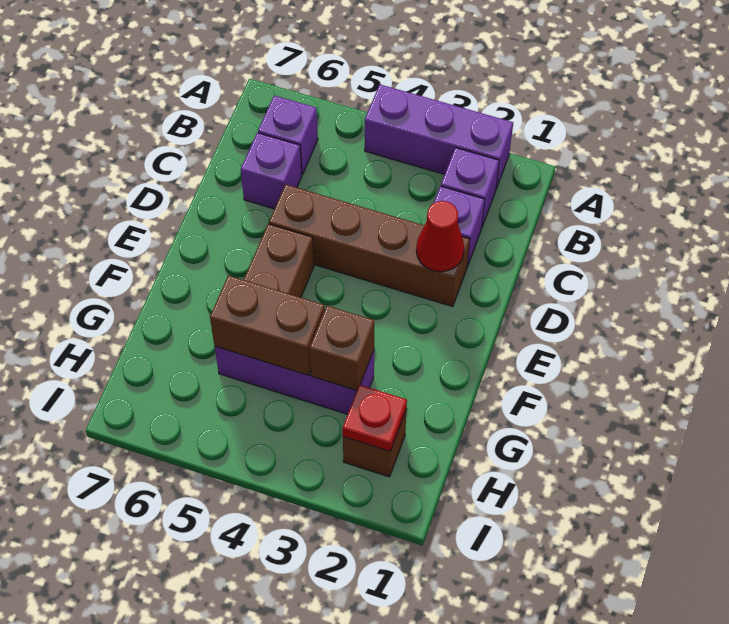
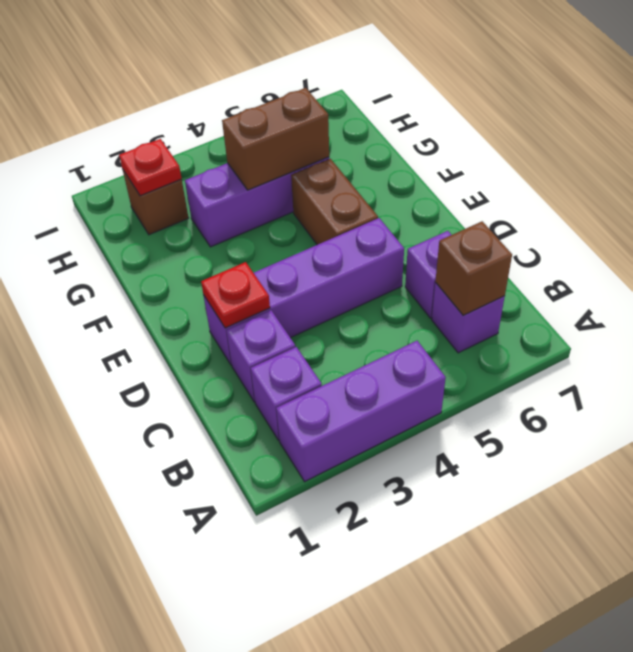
brown 1x4 brick [269,185,470,307] -> purple 1x4 brick [204,218,404,365]
red 1x1 cone [416,201,464,272] -> red 1x1 plate [201,262,270,328]
brown 1x1 brick [310,306,374,390] -> brown 1x1 brick moved to [435,221,512,315]

